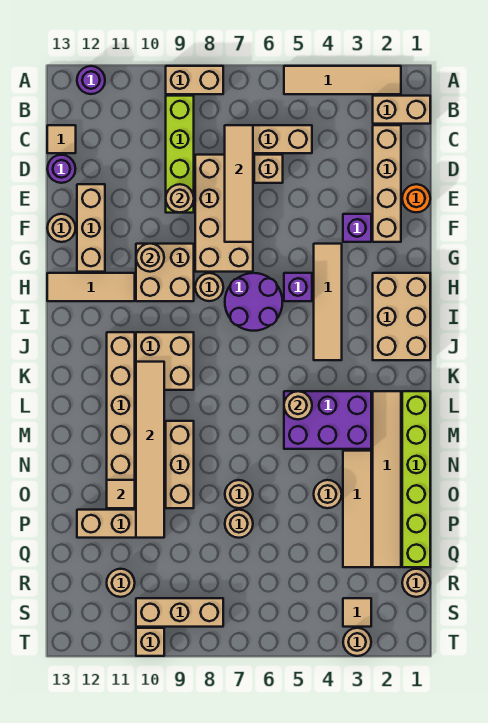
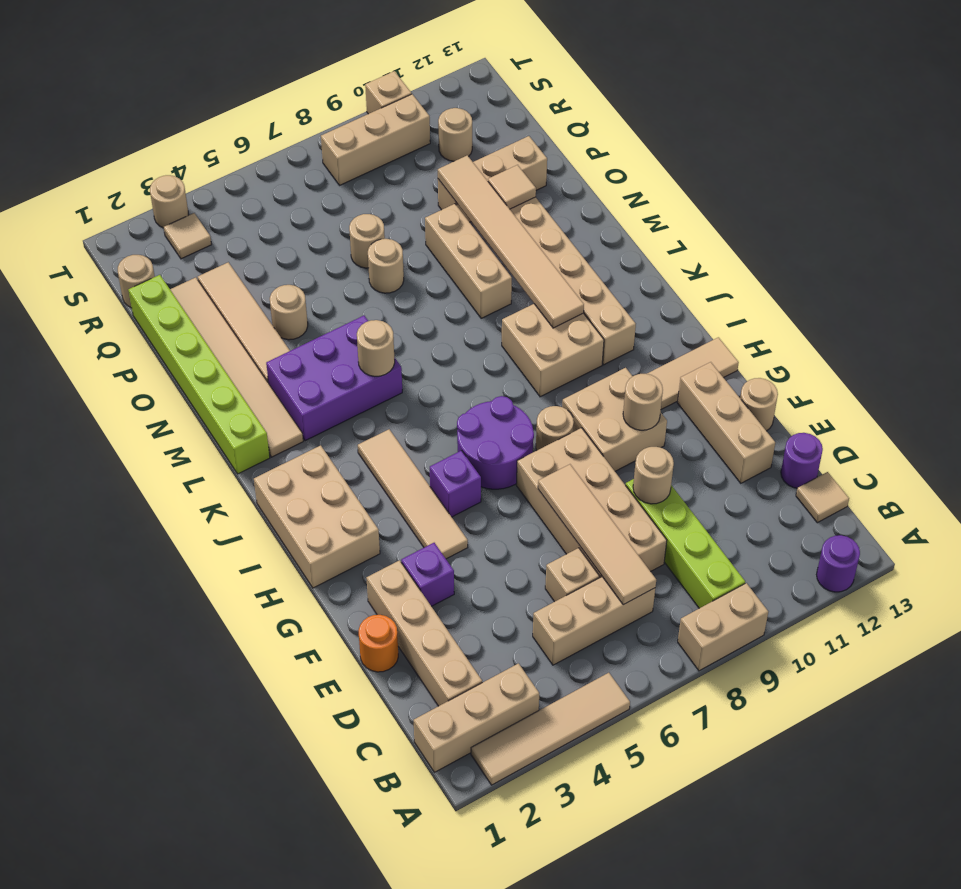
tan 1x2 brick [373,96,430,124] -> tan 1x3 brick [414,663,539,772]

